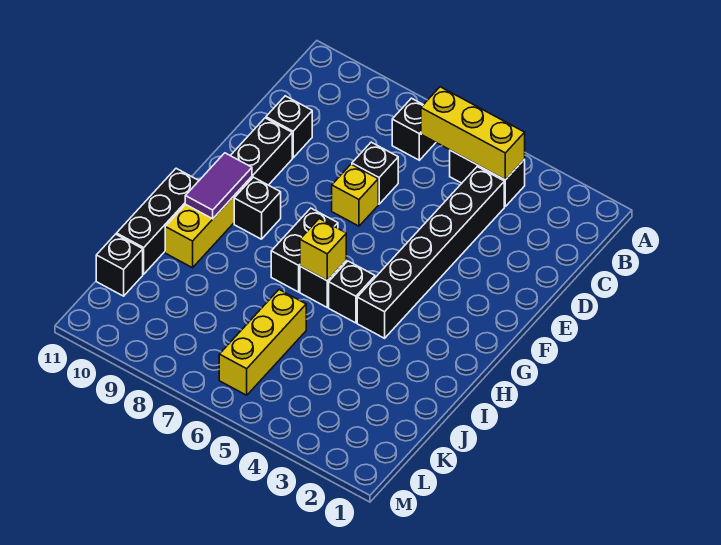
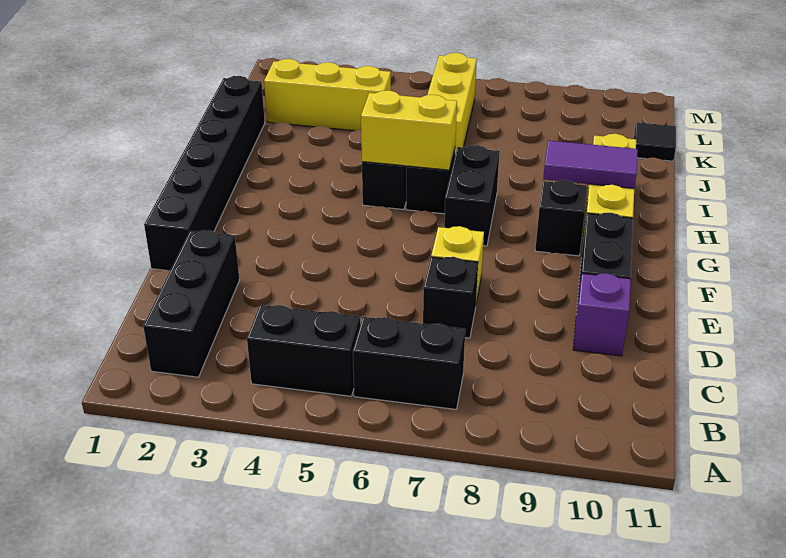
yellow 1x3 brick [421,87,525,180] -> yellow 1x3 brick moved to [264,59,391,131]
black 1x1 brick [392,98,436,160] -> black 1x2 brick [353,317,465,409]
black 1x6 brick [357,167,504,338] -> black 1x6 brick moved to [144,76,265,271]
black 1x1 brick [266,96,312,158] -> purple 1x1 brick [573,273,631,356]
purple 1x2 tile [185,153,252,219] -> purple 1x2 tile turned to [543,140,638,188]
yellow 1x1 brick [300,219,346,280] -> yellow 1x2 brick [361,90,457,170]
black 1x3 brick [117,168,199,274] -> black 1x3 brick moved to [143,230,239,377]
black 1x1 brick [96,234,143,296] -> black 1x1 tile [634,122,676,161]

